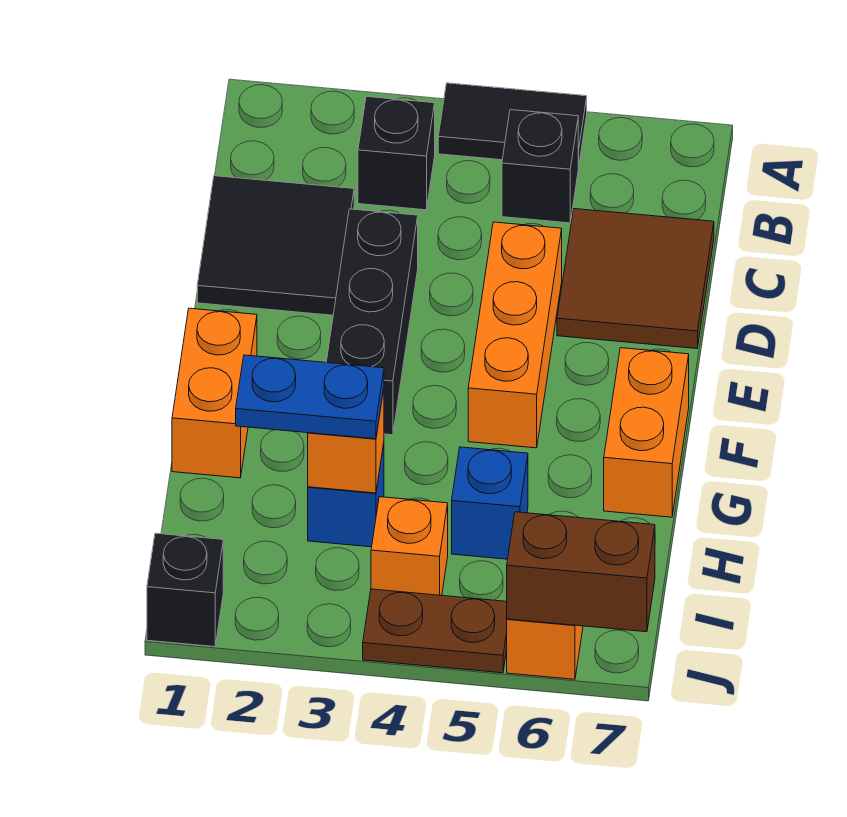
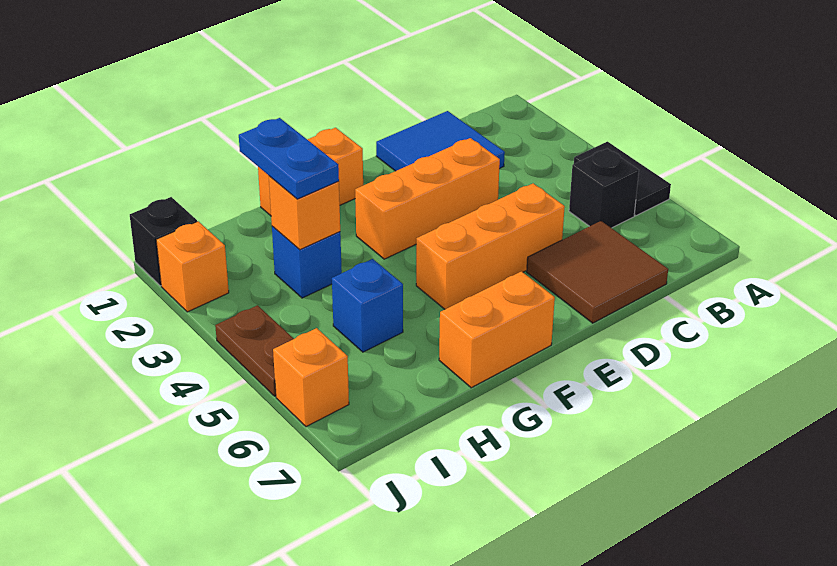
black 1x1 brick [358,96,435,210] -> none
black 2x2 tile [197,176,354,315] -> blue 2x2 tile [376,111,505,171]
black 1x3 brick [326,209,418,435] -> orange 1x3 brick [355,138,500,259]
orange 1x1 brick [371,497,448,596] -> orange 1x1 brick moved to [156,221,229,312]
brown 1x2 brick [507,512,655,632] -> none

